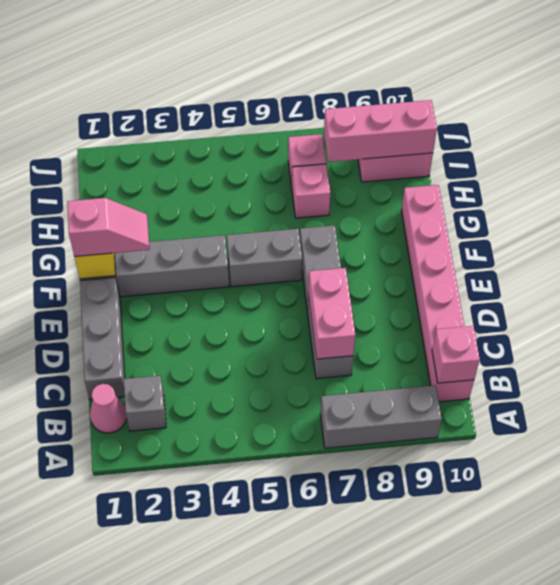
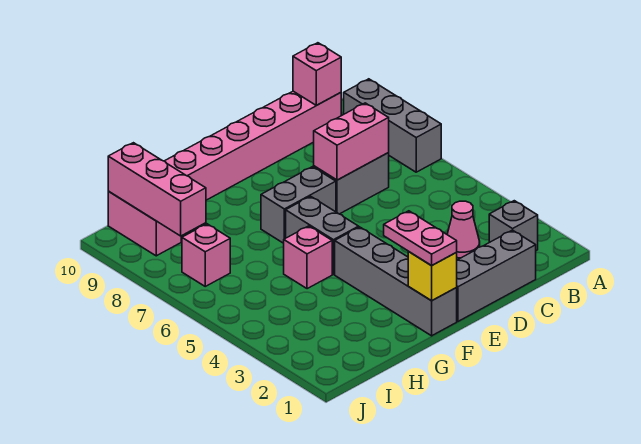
pink 1x1 cone [90,384,127,433] -> pink 1x1 cone moved to [447,201,480,258]
pink 1x2 slope [67,198,150,257] -> pink 1x2 plate [384,211,457,266]
pink 1x1 brick [292,164,330,218] -> pink 1x1 brick moved to [284,226,332,289]

